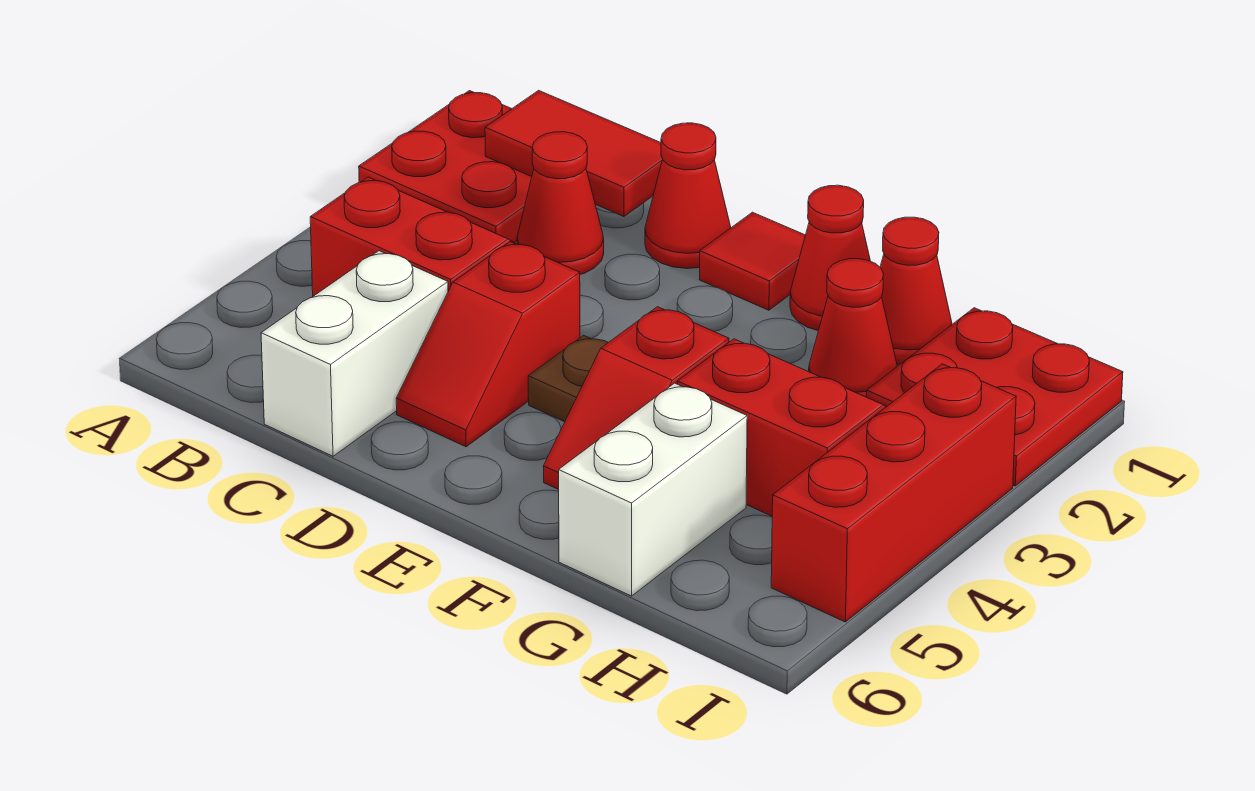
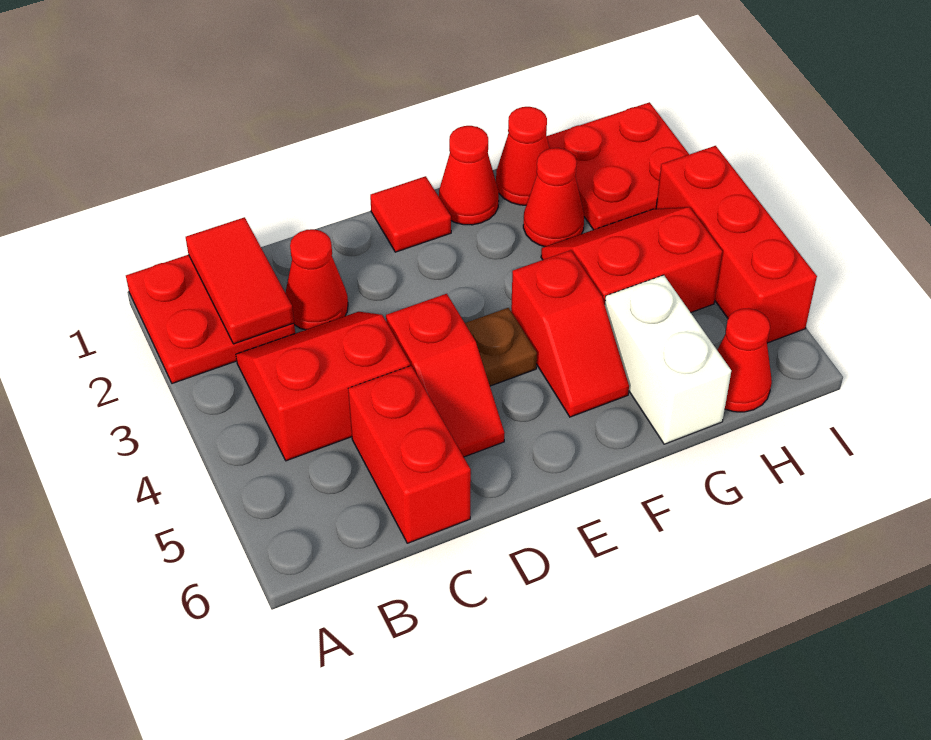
red 1x2 tile [485,90,662,217] -> red 1x2 tile turned to [186,217,294,344]
white 1x2 brick [261,251,448,456] -> red 1x2 brick [348,366,471,543]
red 1x1 cone [645,123,731,269] -> red 1x1 cone moved to [717,308,772,412]

